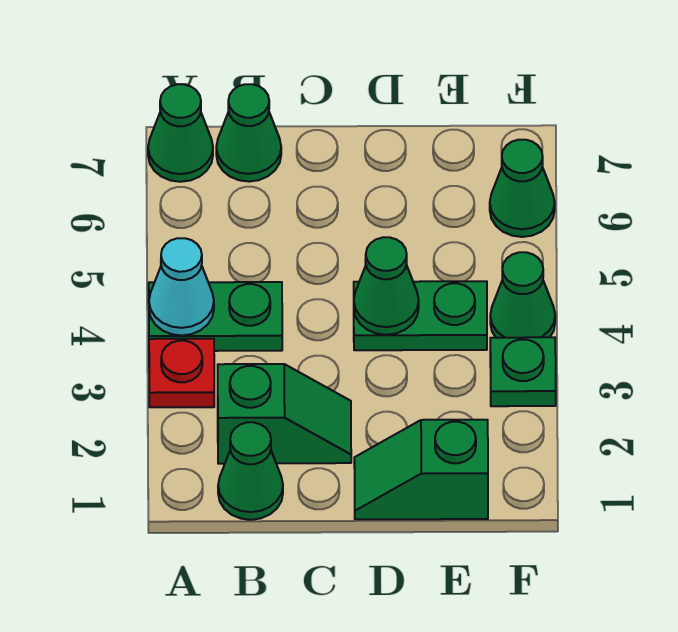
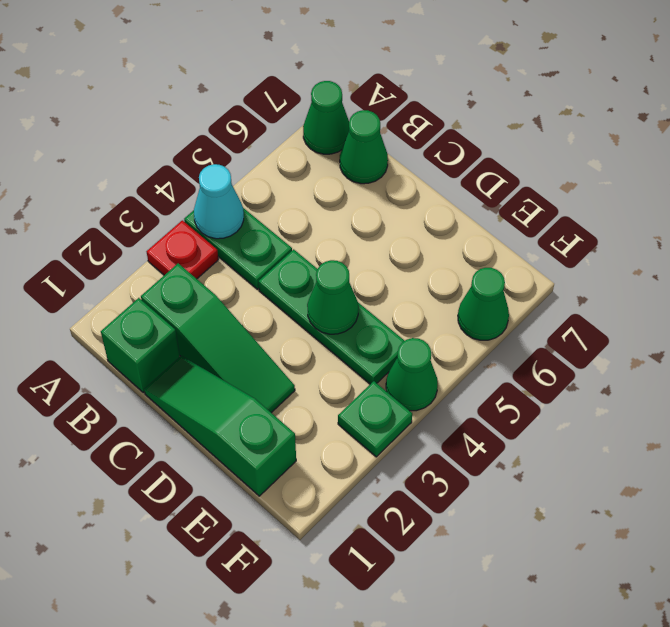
green 1x1 cone [218,422,283,520] -> green 1x1 brick [101,298,180,393]
green 1x2 slope [218,364,351,464] -> green 1x3 slope [141,263,295,413]
green 1x2 slope [354,420,488,519] -> green 1x3 slope [144,356,296,496]
green 1x2 plate [354,281,487,350] -> green 1x3 plate [259,249,404,384]

